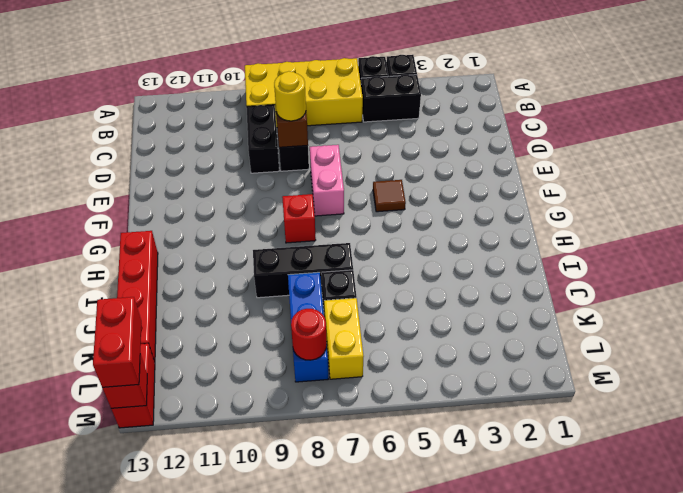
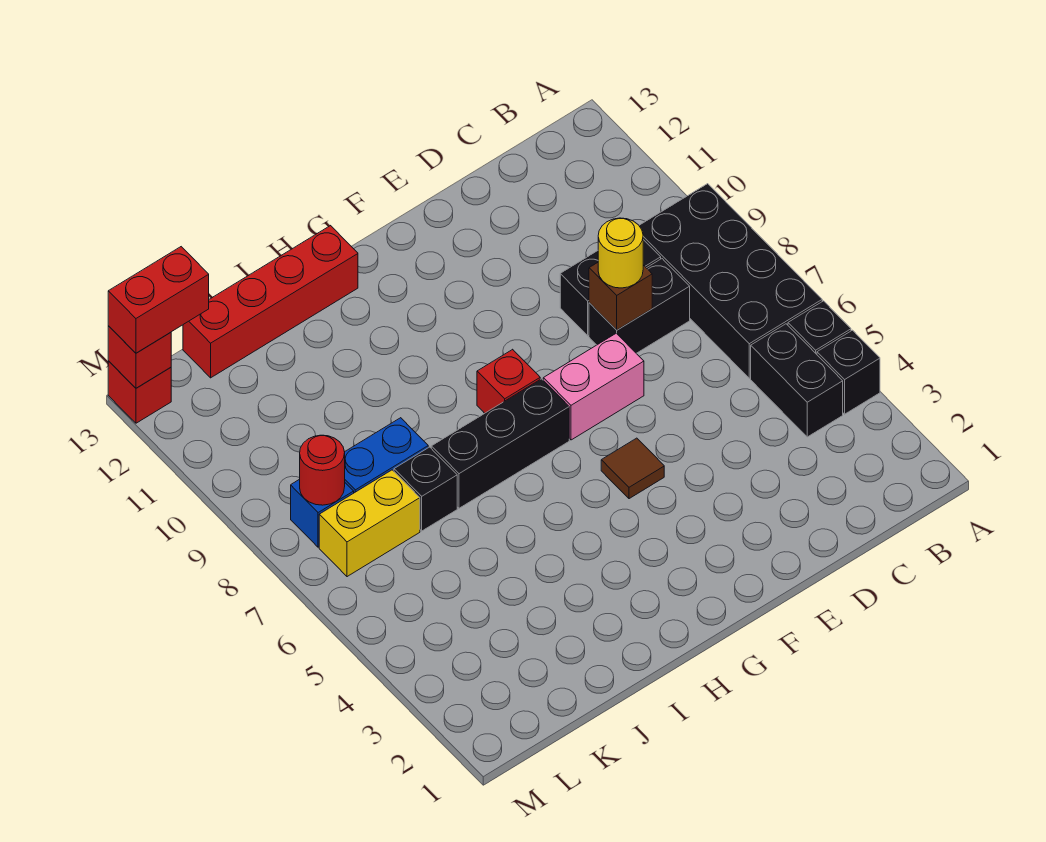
yellow 2x4 brick [245,58,363,128] -> black 2x4 brick [639,184,822,378]
black 1x3 brick [253,243,353,298] -> black 1x3 brick turned to [431,379,569,508]
red 1x2 brick [111,344,155,428] -> red 1x1 brick [108,361,171,423]

